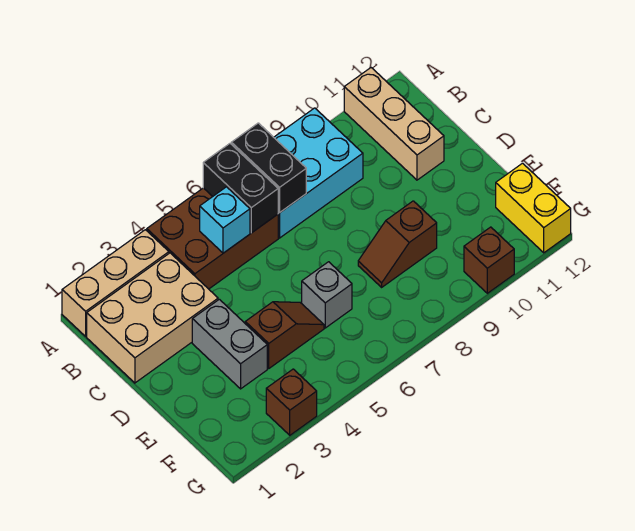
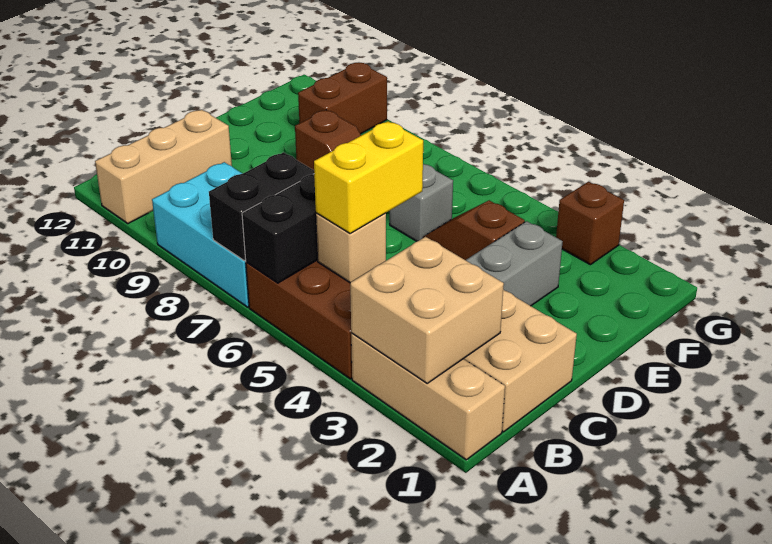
none -> tan 2x2 brick [350,237,504,383]
cyan 1x1 brick [200,187,250,253] -> tan 1x1 brick [316,213,386,283]
yellow 1x2 brick [496,163,571,253] -> yellow 1x2 brick moved to [314,121,423,234]
brown 1x1 brick [464,227,514,293] -> brown 1x2 brick [298,63,387,134]

